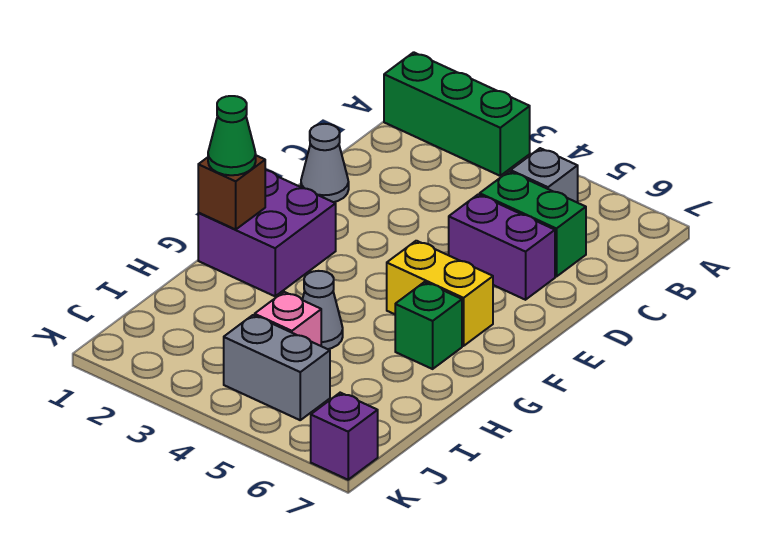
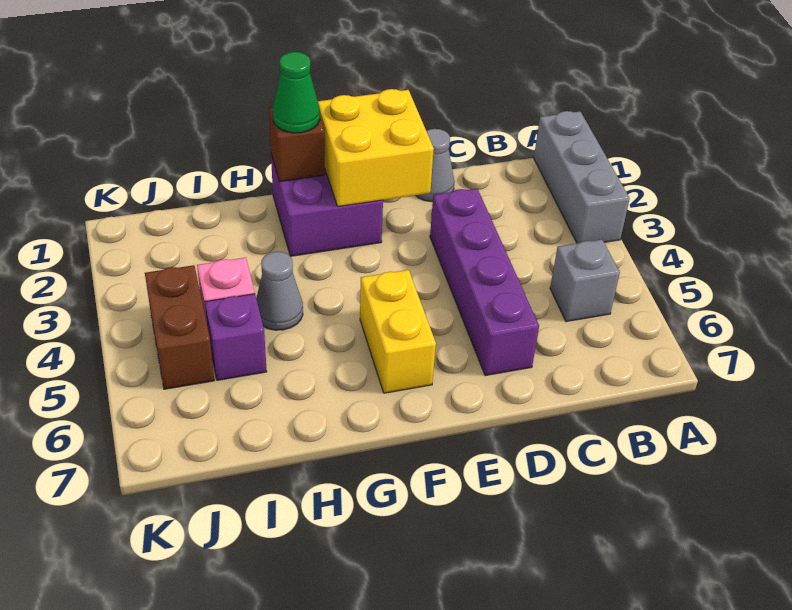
green 1x3 brick [384,52,530,176] -> grey 1x3 brick [534,111,630,243]
green 1x2 brick [480,171,586,277] -> none
purple 1x2 brick [449,194,555,300] -> purple 1x4 brick [430,189,539,376]
none -> yellow 2x2 brick [318,89,434,206]
green 1x1 brick [395,282,462,369] -> none
grey 1x2 brick [224,315,330,420] -> brown 1x2 brick [145,265,214,389]
purple 1x1 brick [311,393,378,480] -> purple 1x1 brick moved to [205,294,267,380]

